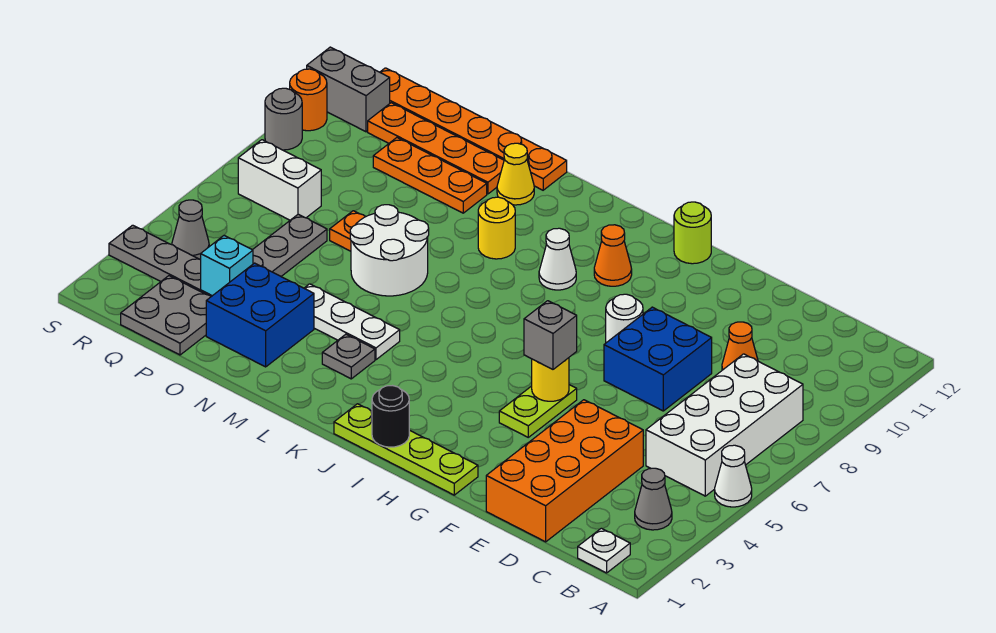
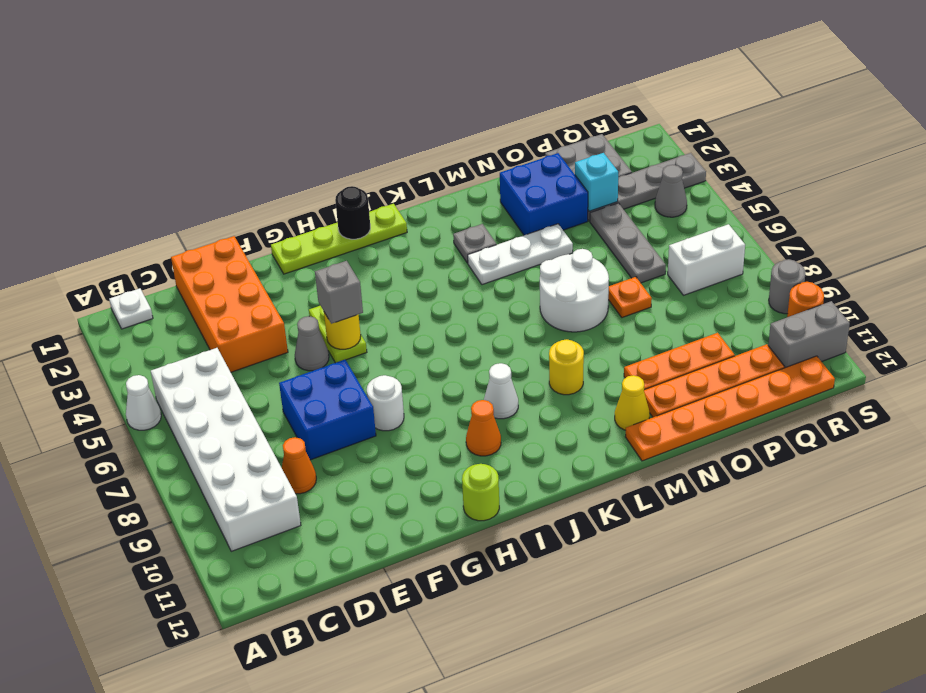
grey 1x1 cone [635,468,672,530] -> grey 1x1 cone moved to [295,316,329,371]
white 2x4 brick [646,354,803,496] -> white 2x6 brick [151,348,301,551]

